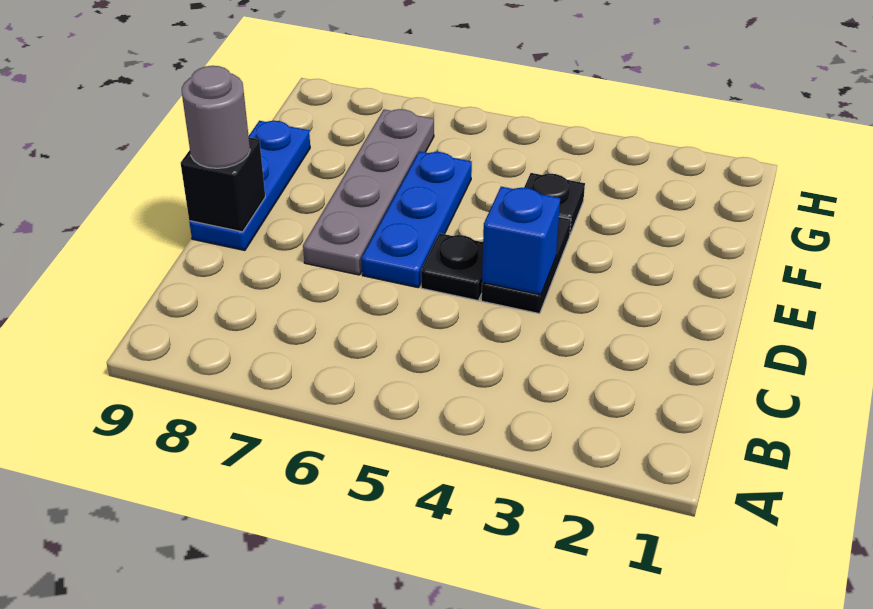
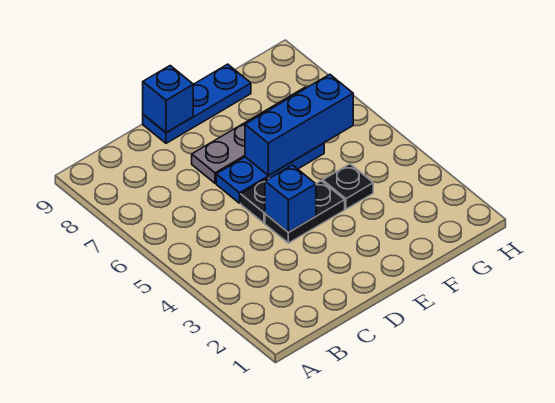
black 1x1 brick [181,137,265,232] -> blue 1x1 brick [143,66,193,133]
grey 1x1 round brick [182,66,250,168] -> none
none -> blue 1x3 brick [245,74,353,175]

